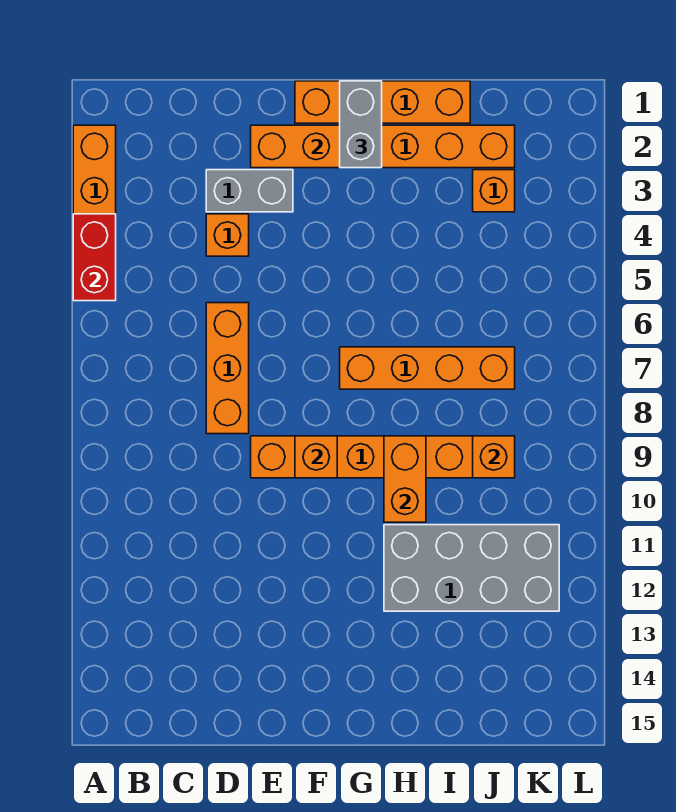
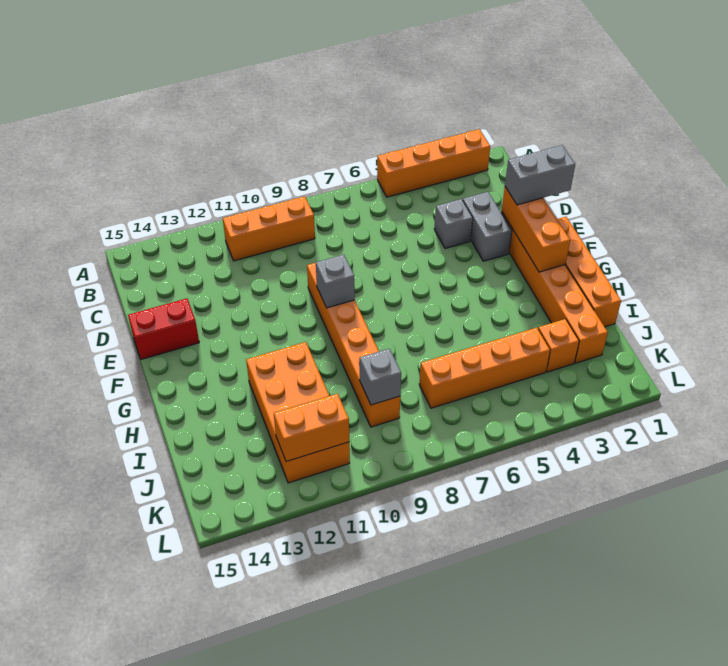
red 1x2 brick [73,214,116,301] -> red 1x2 brick moved to [128,298,199,359]
orange 1x1 brick [206,214,249,256] -> grey 1x1 brick [434,199,473,249]
orange 1x3 brick [206,303,249,434] -> orange 1x3 brick moved to [223,196,315,261]
orange 1x1 brick [295,436,337,478] -> grey 1x1 brick [316,255,355,308]
grey 1x2 brick [340,81,382,168] -> grey 1x2 brick moved to [505,145,575,205]
orange 1x4 brick [340,347,515,389] -> orange 1x4 brick turned to [419,328,550,408]
orange 1x2 brick [384,436,426,522] -> orange 1x2 brick moved to [274,394,349,462]
grey 2x4 brick [384,525,559,611] -> orange 2x4 brick [246,342,350,483]
orange 1x1 brick [473,436,515,478] -> grey 1x1 brick [360,349,401,405]

